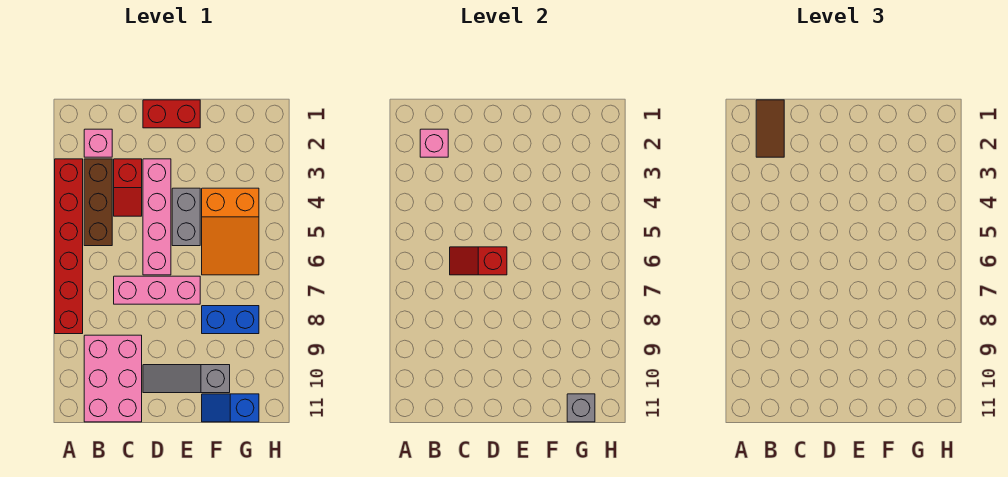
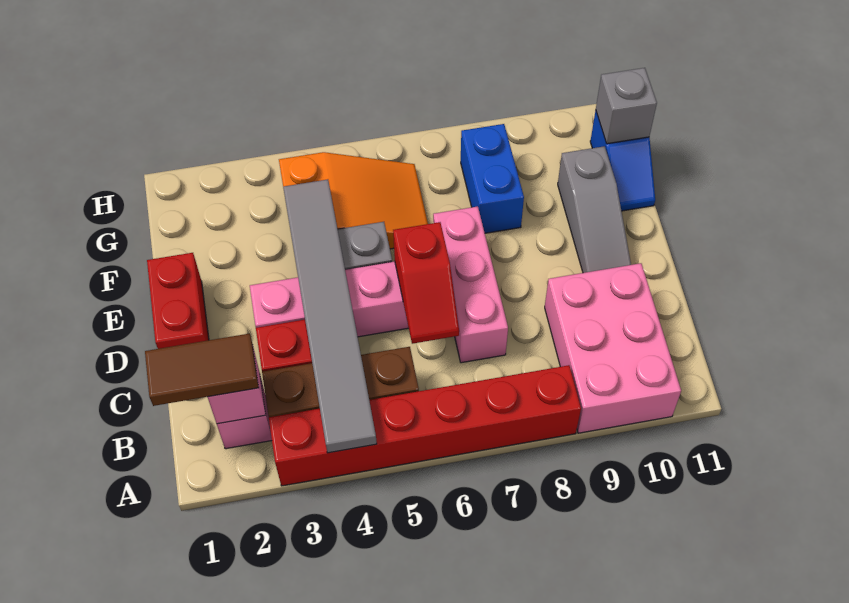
none -> grey 1x6 tile [283,179,377,453]
pink 2x3 brick [84,335,142,422] -> pink 2x3 brick turned to [545,263,681,433]

